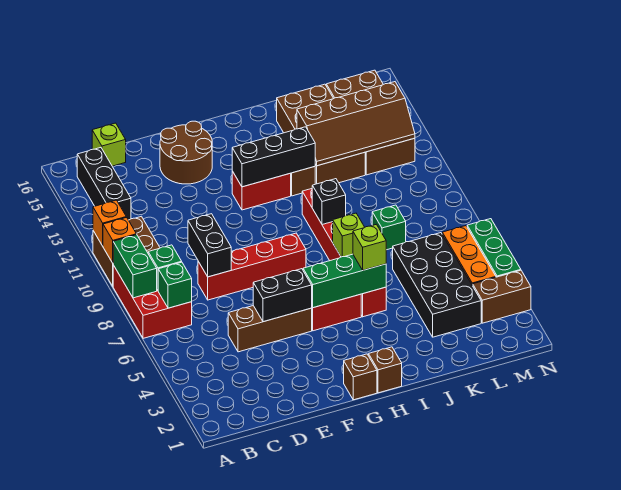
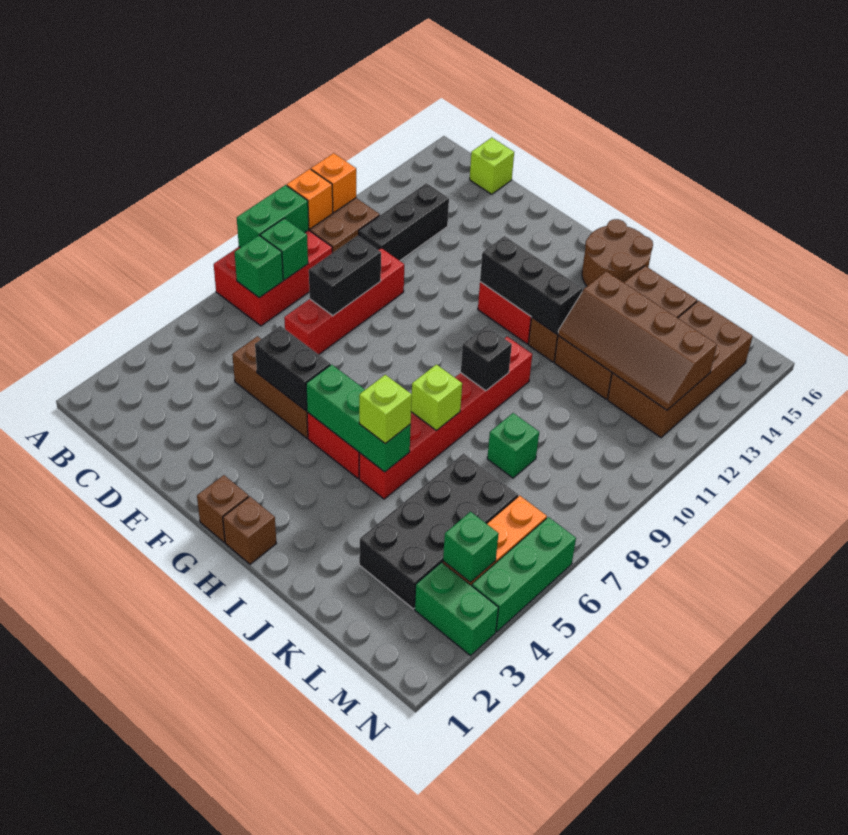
black 1x3 brick [77,148,131,220] -> black 1x3 brick moved to [359,183,449,261]
red 1x4 brick [198,233,306,300] -> red 1x4 brick turned to [284,248,404,354]
brown 2x2 round brick [160,121,212,184] -> brown 2x2 round brick moved to [582,219,653,286]
brown 1x2 brick [473,270,531,323] -> green 1x2 brick [415,562,499,656]
none -> green 1x1 brick [443,512,499,582]

